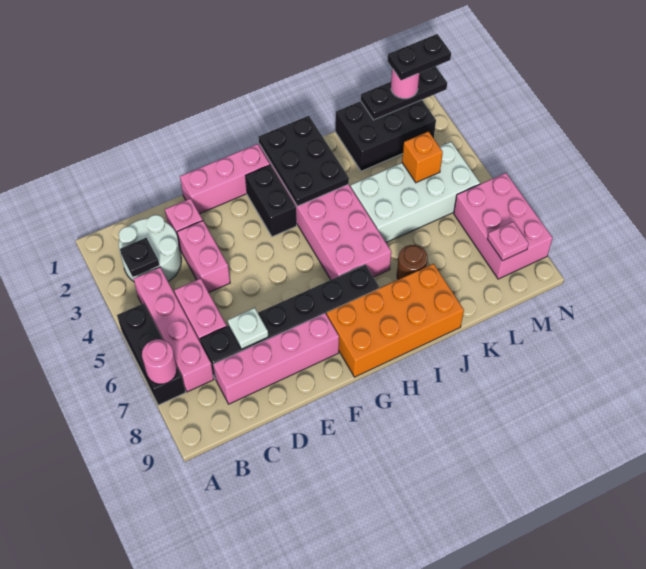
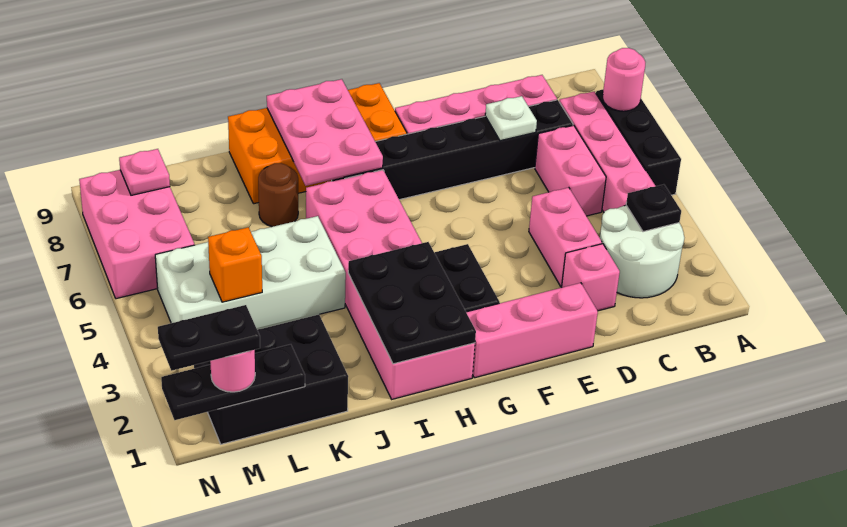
none -> pink 2x3 plate [267,79,383,186]

